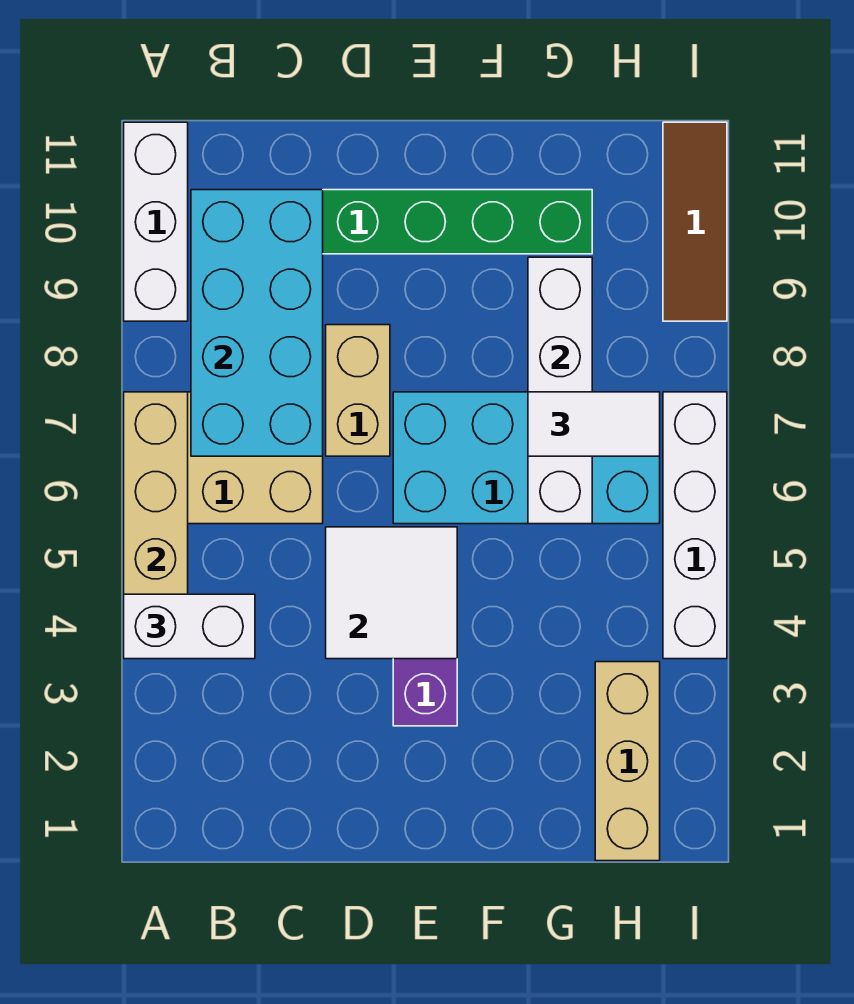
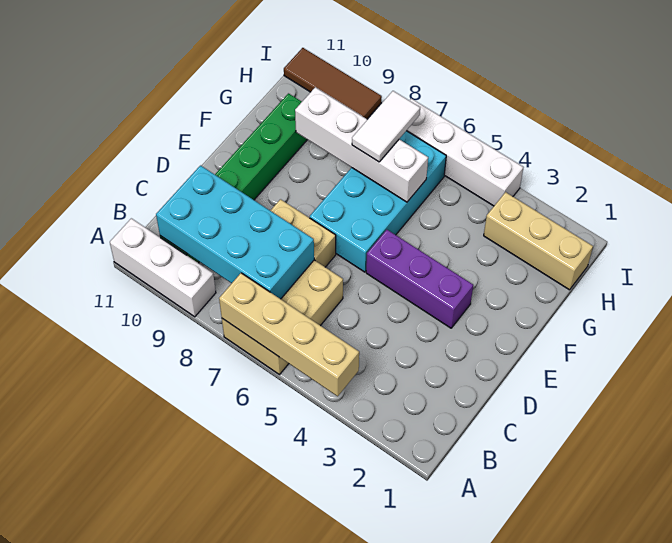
white 1x2 brick [124,594,255,659] -> none
white 2x2 tile [326,527,457,659] -> none

